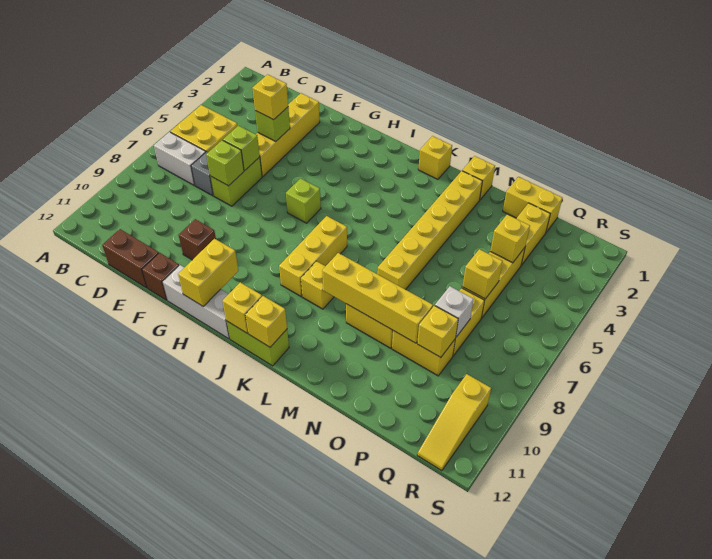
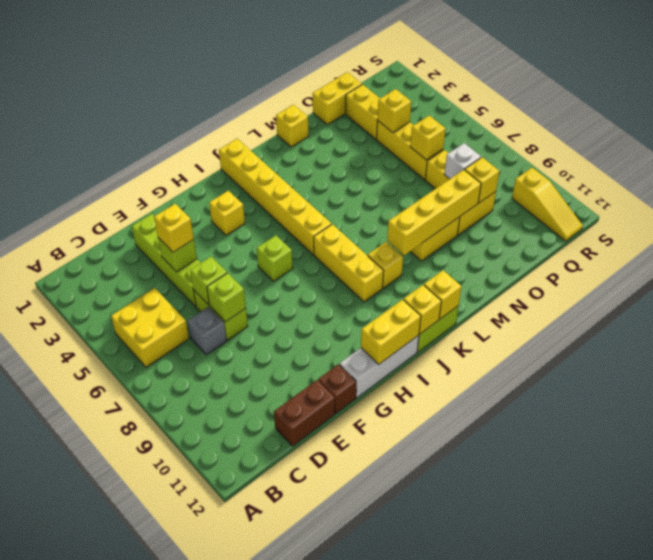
white 1x2 brick [154,132,206,185] -> none
yellow 1x4 brick [256,93,320,177] -> lime 1x4 brick [132,214,200,307]
brown 1x1 brick [179,219,216,260] -> none
yellow 1x2 brick [178,239,238,307] -> yellow 1x2 brick turned to [361,300,421,365]
yellow 1x1 brick [418,136,452,179] -> yellow 1x1 brick moved to [209,191,245,235]
yellow 1x6 brick [377,171,482,290] -> yellow 1x6 brick moved to [219,139,332,254]

